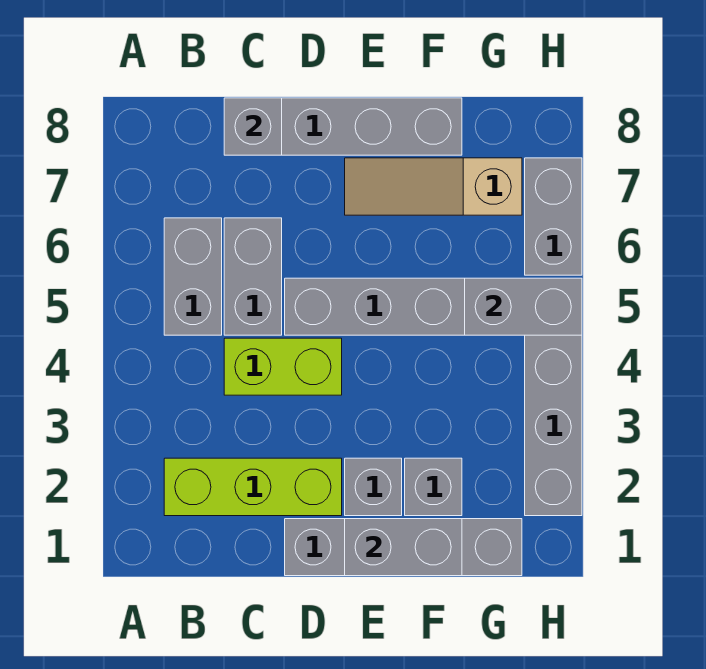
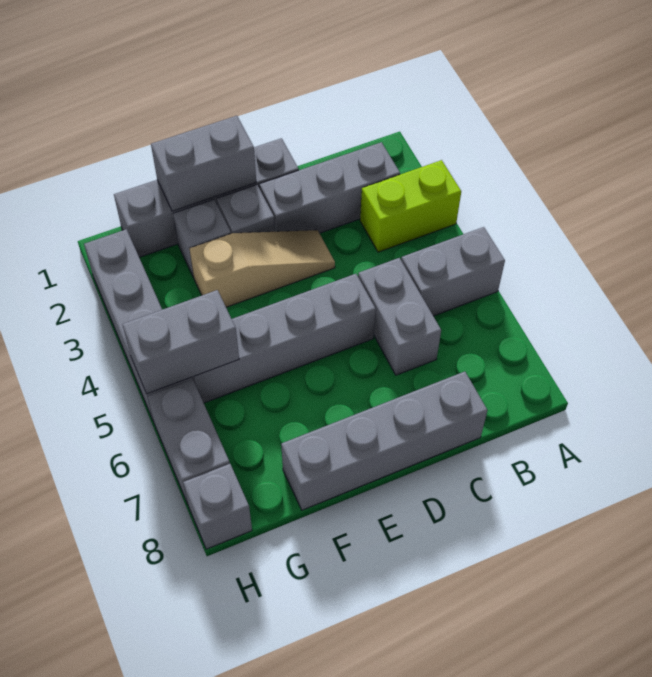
lime 1x3 brick [164,458,342,516] -> grey 1x3 brick [259,142,400,233]
grey 1x2 brick [164,218,222,335] -> grey 1x2 brick turned to [401,227,505,316]
lime 1x2 brick [224,338,342,395] -> lime 1x2 brick moved to [360,160,461,252]
grey 1x1 brick [224,98,282,155] -> grey 1x1 brick moved to [183,464,252,549]
tan 1x3 slope [345,158,522,215] -> tan 1x3 slope moved to [189,230,335,307]

